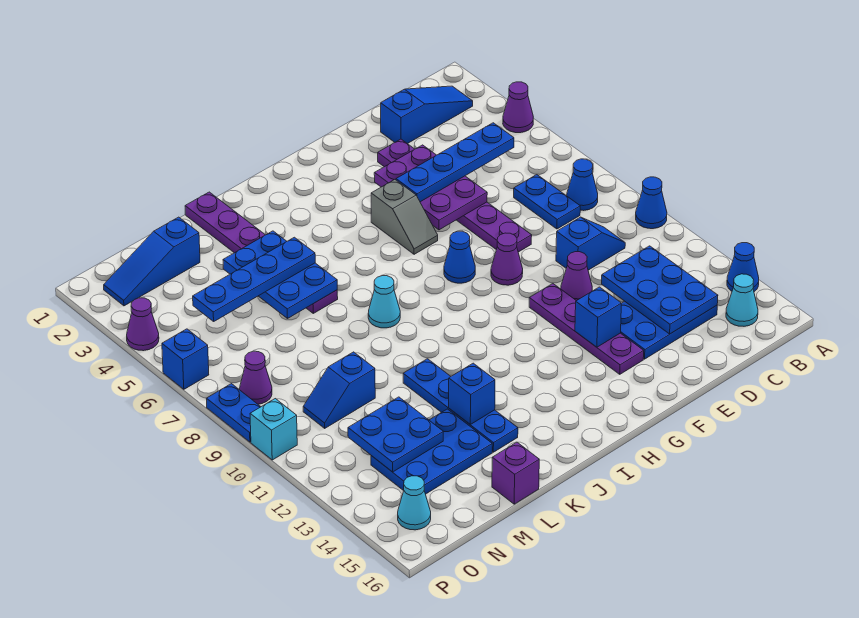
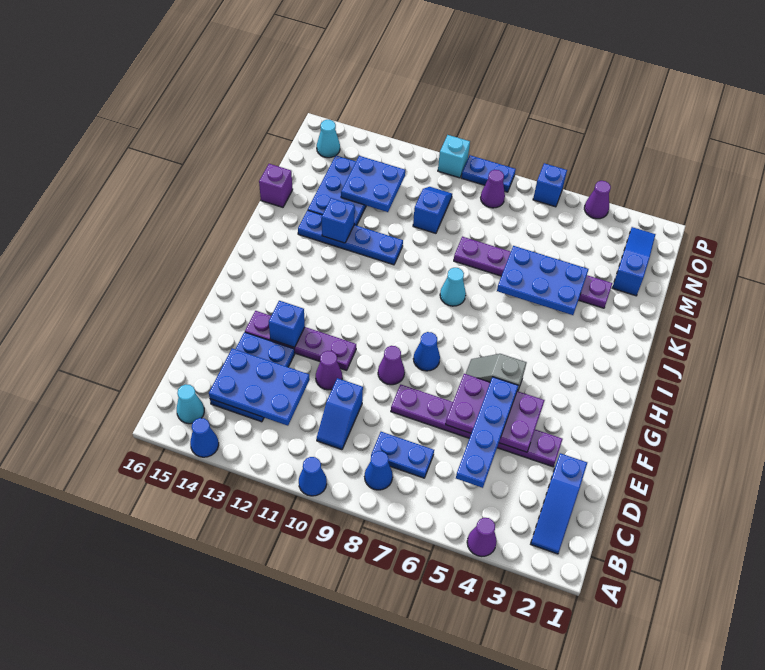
purple 1x6 plate [185,192,338,313] -> purple 1x6 plate moved to [454,237,612,308]
blue 1x4 plate [193,237,315,321] -> none

